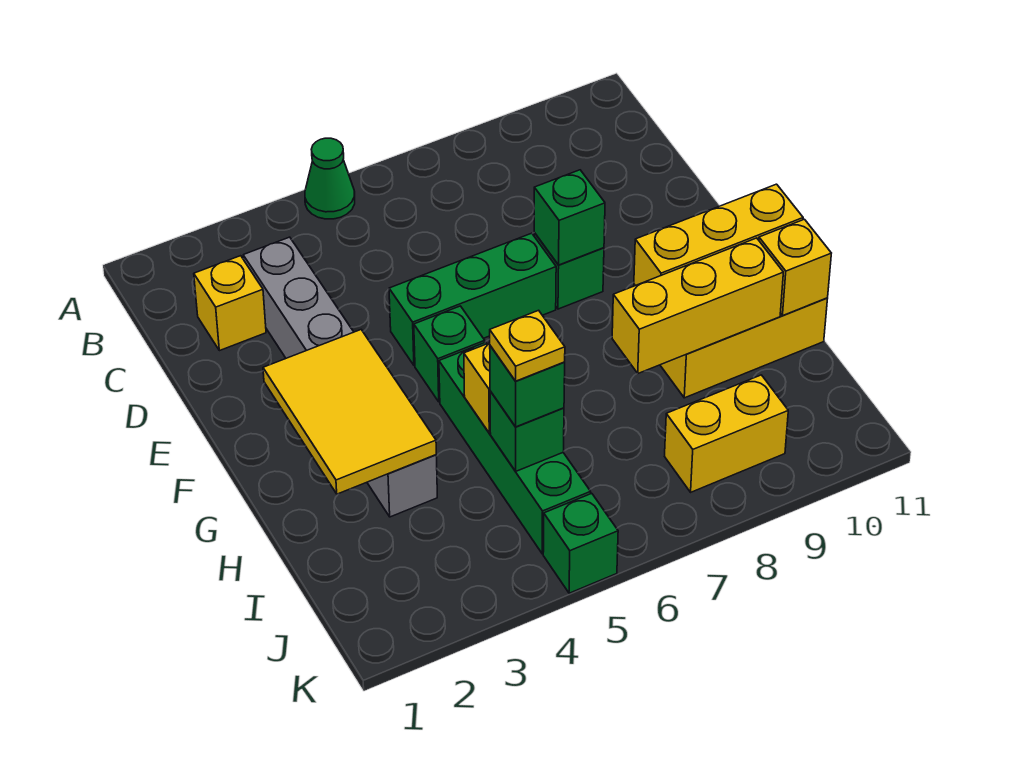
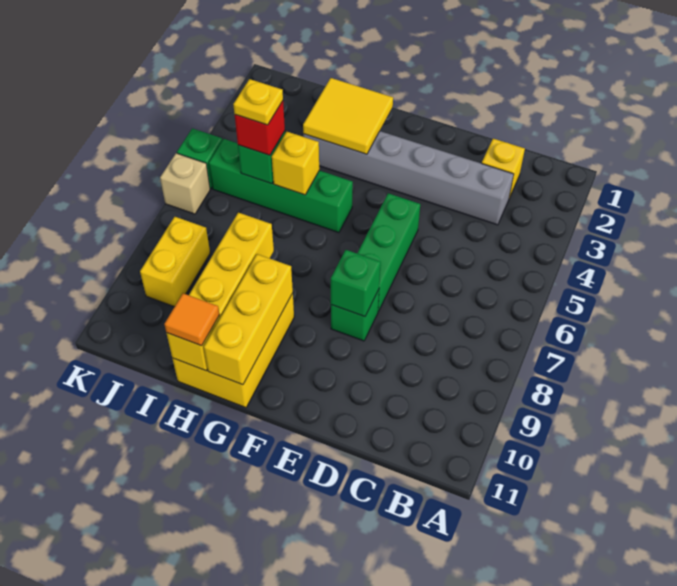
green 1x1 cone [305,138,355,219] -> none
yellow 2x3 tile [263,330,436,494] -> yellow 2x2 tile [303,78,393,154]
green 1x1 brick [414,306,485,402] -> none
none -> orange 1x1 tile [164,293,219,346]
green 1x1 brick [490,346,565,427] -> red 1x1 brick [235,101,285,155]
none -> tan 1x1 brick [160,153,210,214]

